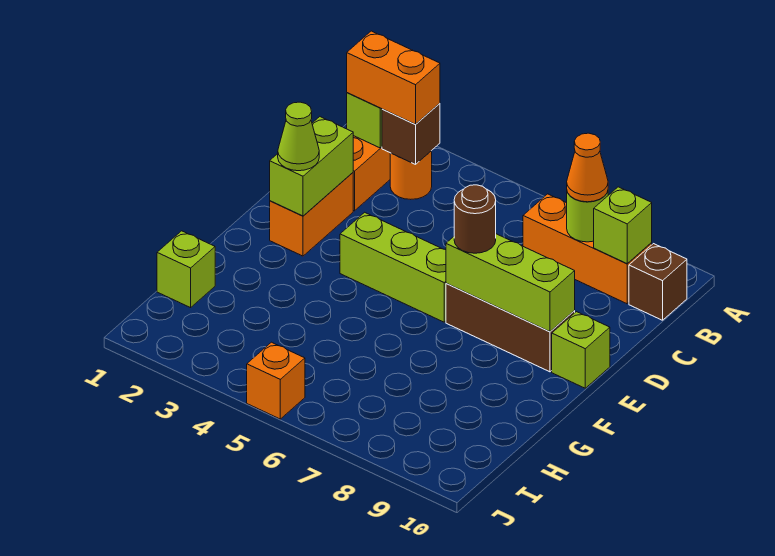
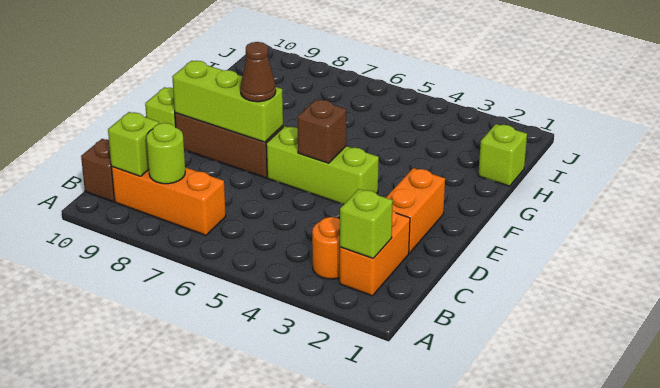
orange 1x2 brick [347,31,440,125] -> none
brown 1x1 brick [382,103,440,164] -> brown 1x1 brick moved to [298,100,346,163]
orange 1x1 cone [567,133,608,202] -> none
lime 1x2 brick [270,117,353,216] -> none
lime 1x1 cone [278,102,319,171] -> none
brown 1x1 round brick [454,185,496,253] -> brown 1x1 cone [240,42,276,102]
orange 1x1 brick [247,342,305,419] -> none

